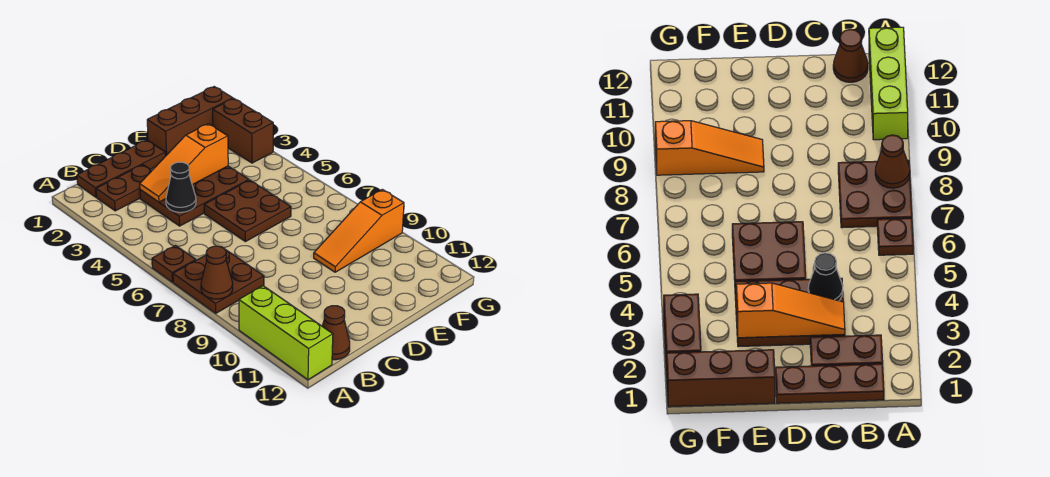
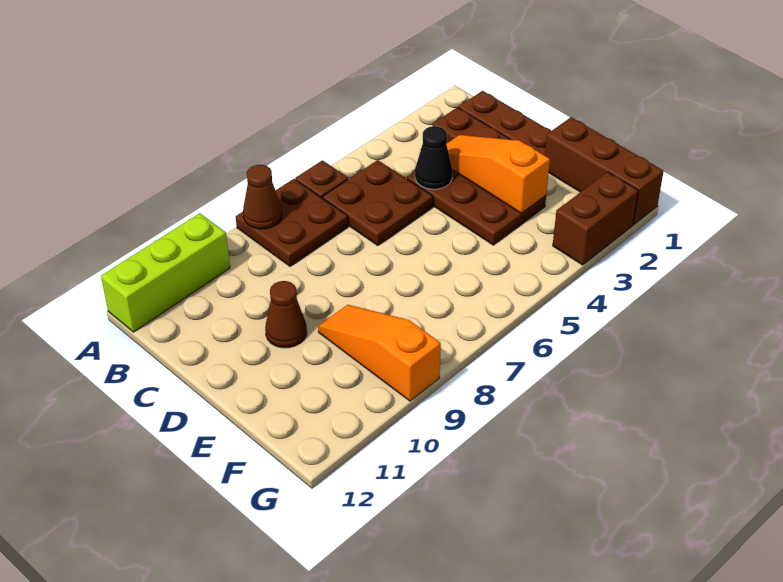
brown 1x1 cone [322,306,350,360] -> brown 1x1 cone moved to [265,281,307,348]
brown 2x2 plate [204,180,291,242] -> brown 2x2 plate moved to [322,160,433,246]

